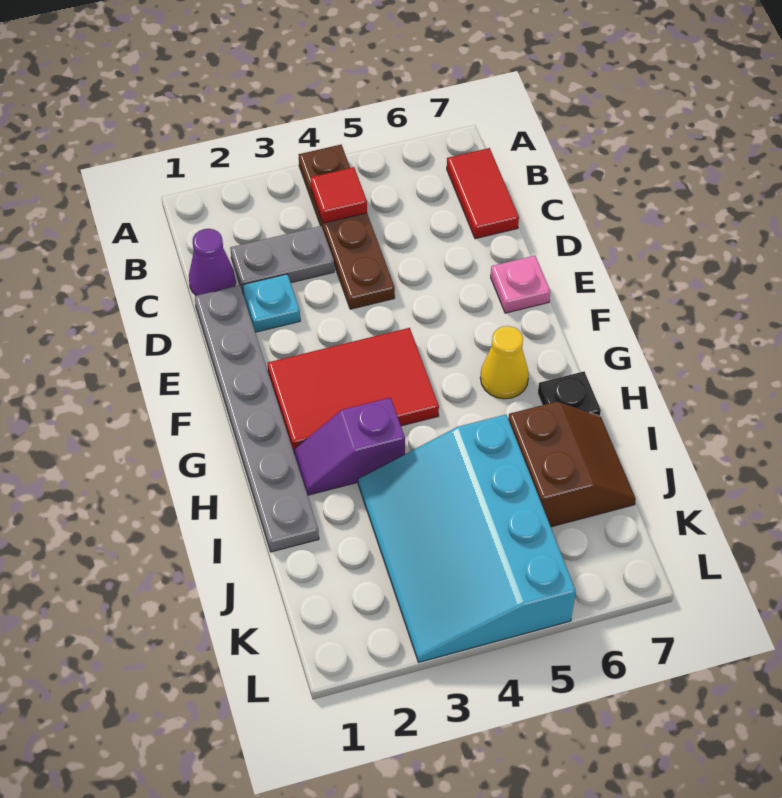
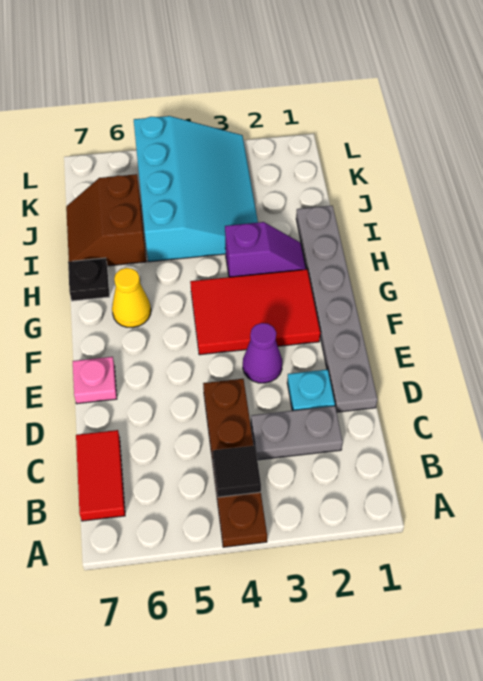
red 1x1 tile [310,167,367,223] -> black 1x1 tile [212,446,261,497]
purple 1x1 cone [189,229,236,296] -> purple 1x1 cone moved to [243,323,282,383]

